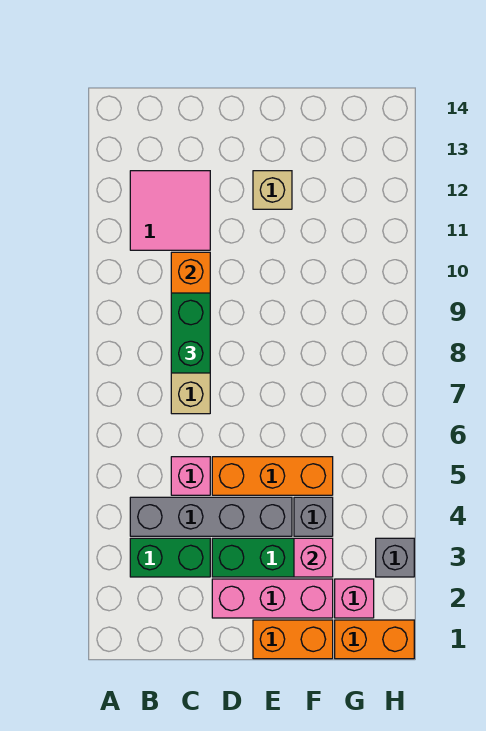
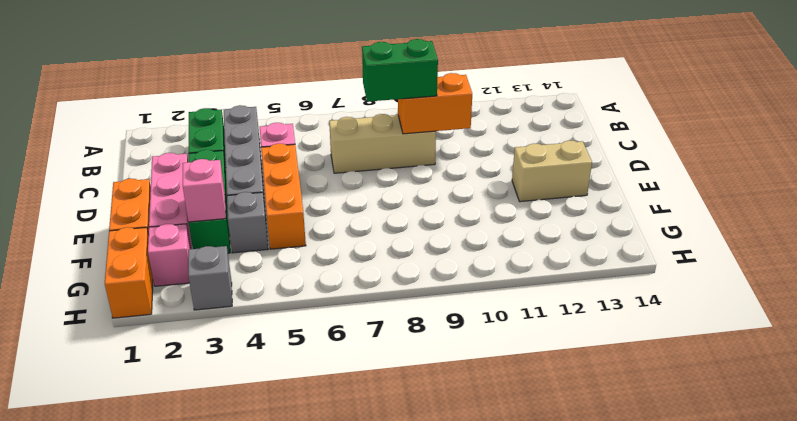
pink 2x2 tile [130,171,210,250] -> none
tan 1x1 brick [253,171,292,209] -> tan 1x2 brick [512,140,592,202]

